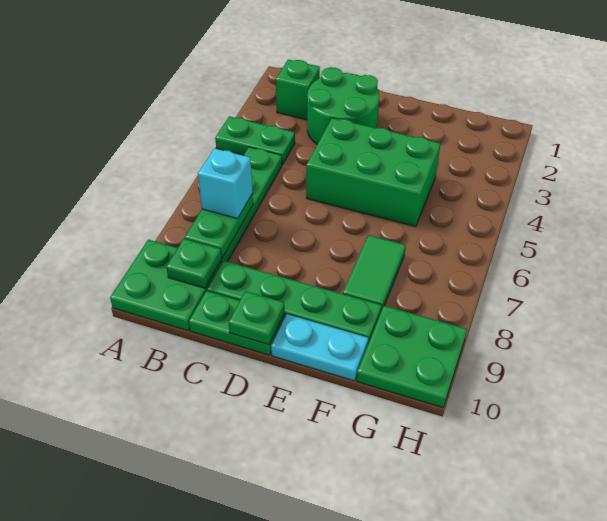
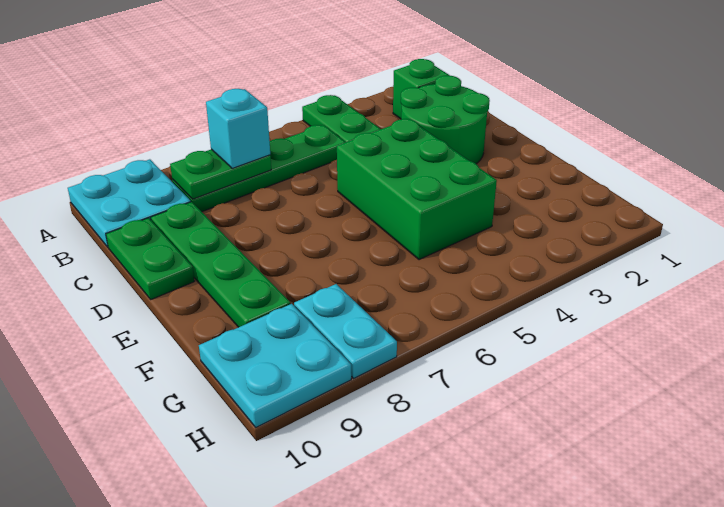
green 2x2 plate [110,240,222,331] -> cyan 2x2 plate [68,159,191,247]
green 1x1 plate [166,239,221,288] -> none
green 1x1 plate [229,291,285,345] -> none
cyan 1x2 plate [271,314,369,381] -> cyan 1x2 plate moved to [294,284,397,379]
green 1x2 tile [343,235,406,311] -> none
green 2x2 plate [357,306,467,408] -> cyan 2x2 plate [199,304,351,427]

